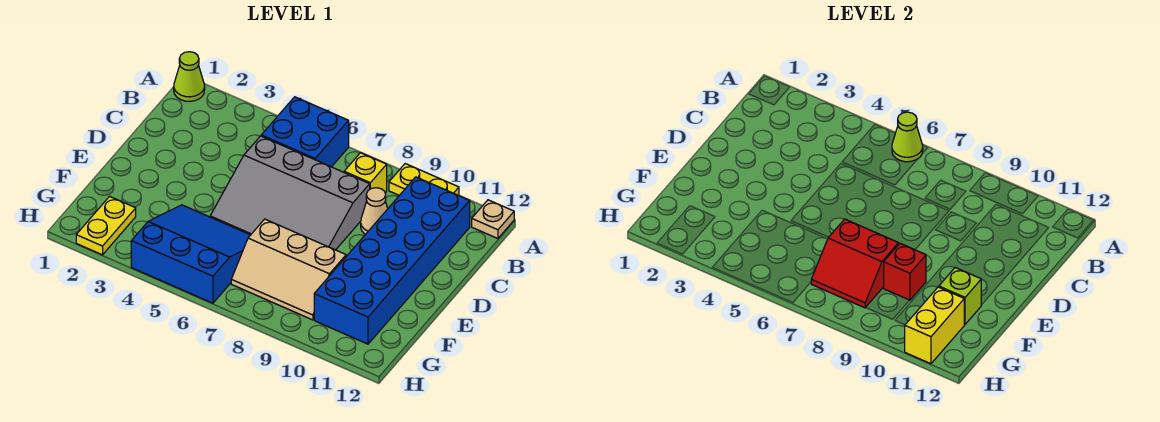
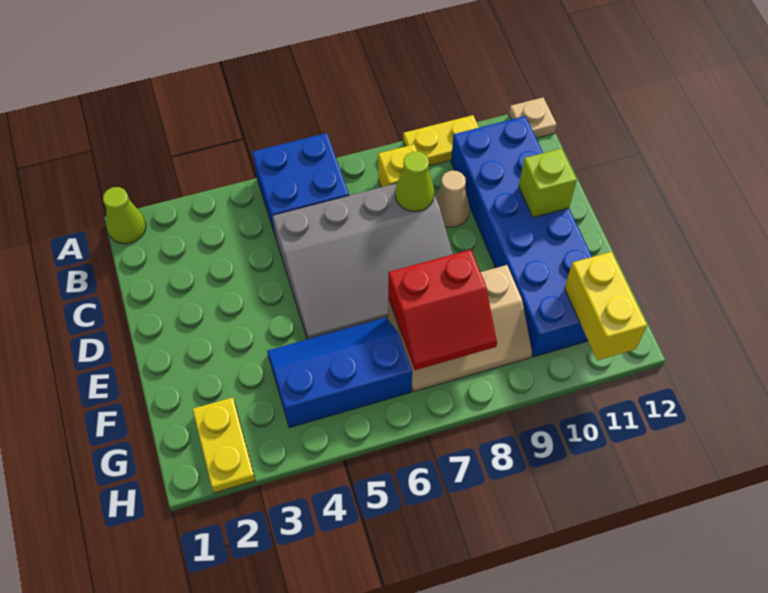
lime 1x1 cone [892,112,923,162] -> lime 1x1 cone moved to [395,151,434,212]
blue 3x3 slope [131,205,250,303] -> blue 2x3 slope [267,318,412,428]
red 1x1 brick [884,243,926,300] -> none
lime 1x1 brick [939,268,981,325] -> lime 1x1 brick moved to [519,148,577,217]

